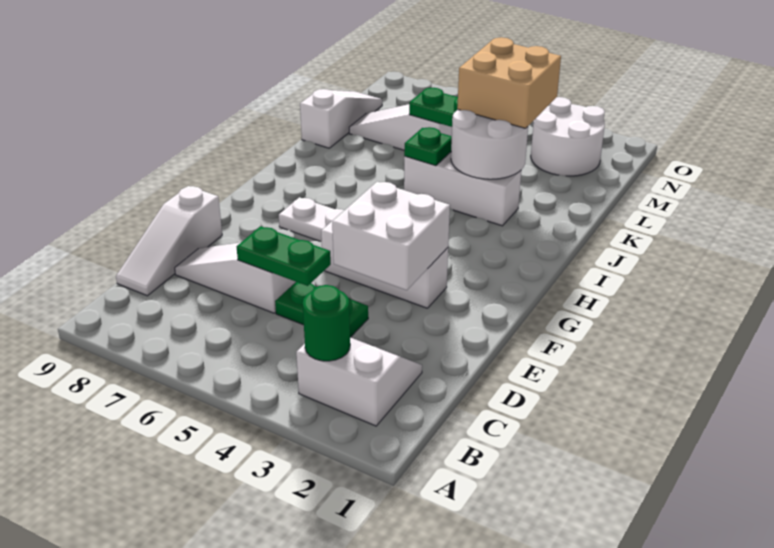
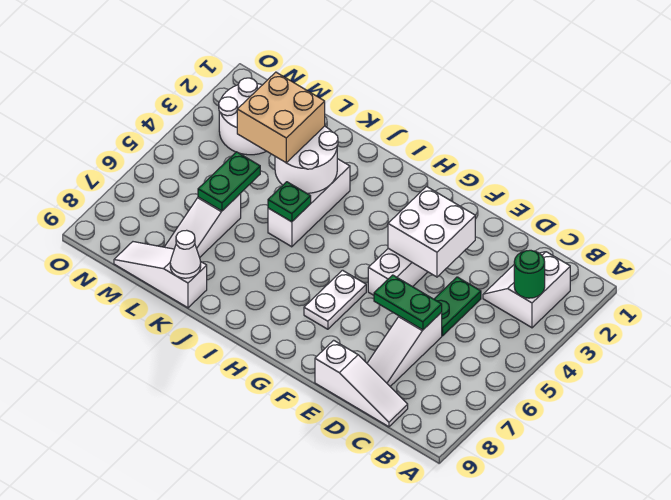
green 1x2 plate [236,226,331,286] -> green 1x2 plate turned to [374,275,442,330]
none -> white 1x1 cone [170,230,201,278]

